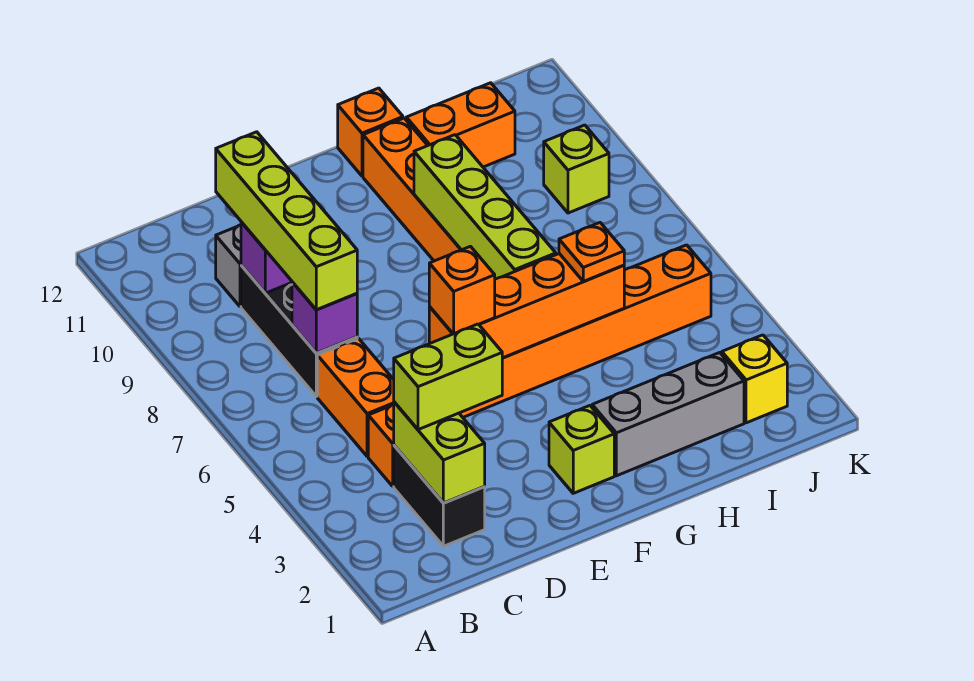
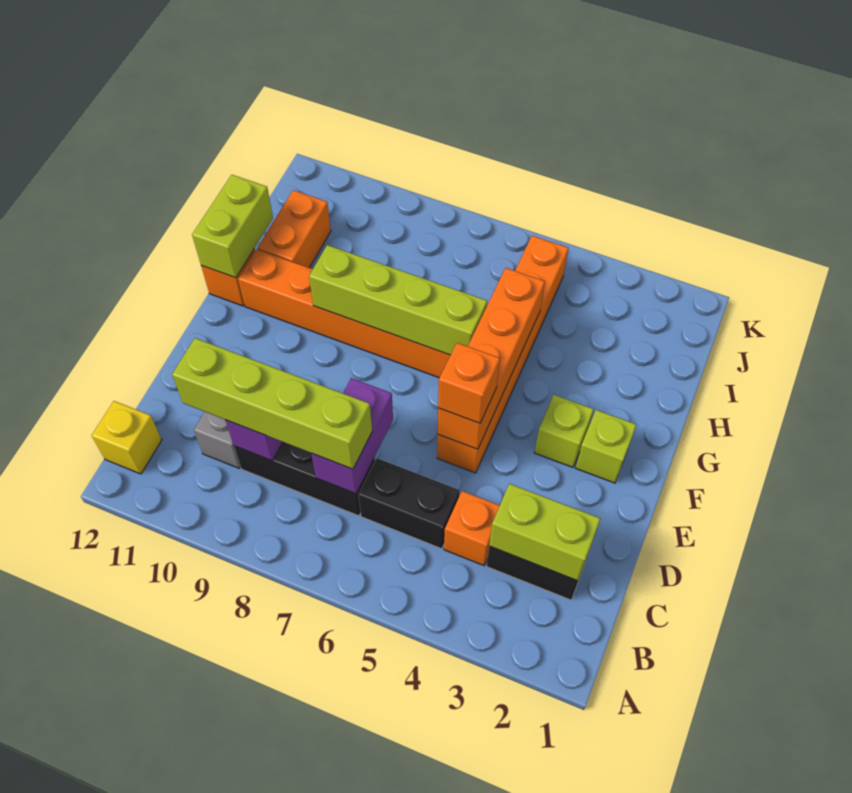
lime 1x2 brick [394,324,502,430] -> lime 1x2 brick moved to [192,175,273,278]
orange 1x2 brick [317,339,394,456] -> black 1x2 brick [358,458,460,549]
purple 1x1 brick [292,282,357,353] -> purple 1x2 brick [311,378,393,494]
grey 1x3 brick [592,353,744,476] -> none
orange 1x1 plate [559,223,624,281] -> none
yellow 1x1 brick [722,335,787,423] -> yellow 1x1 brick moved to [92,401,162,474]
lime 1x1 brick [544,125,609,213] -> lime 1x1 brick moved to [534,395,593,467]

